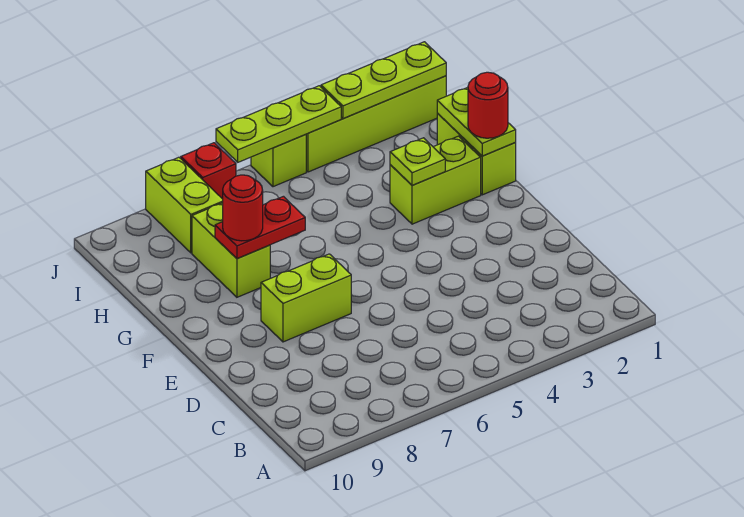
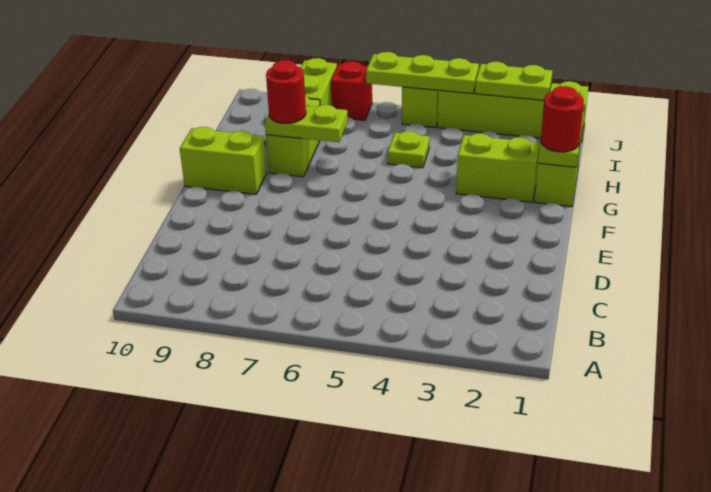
lime 1x2 brick [261,254,351,342] -> lime 1x2 brick moved to [180,127,267,194]
lime 1x1 plate [390,138,445,185] -> lime 1x1 plate moved to [388,131,429,168]
red 1x2 plate [215,196,305,258] -> lime 1x2 plate [265,105,348,142]
lime 1x3 plate [321,42,446,118] -> lime 1x2 plate [475,62,552,100]

